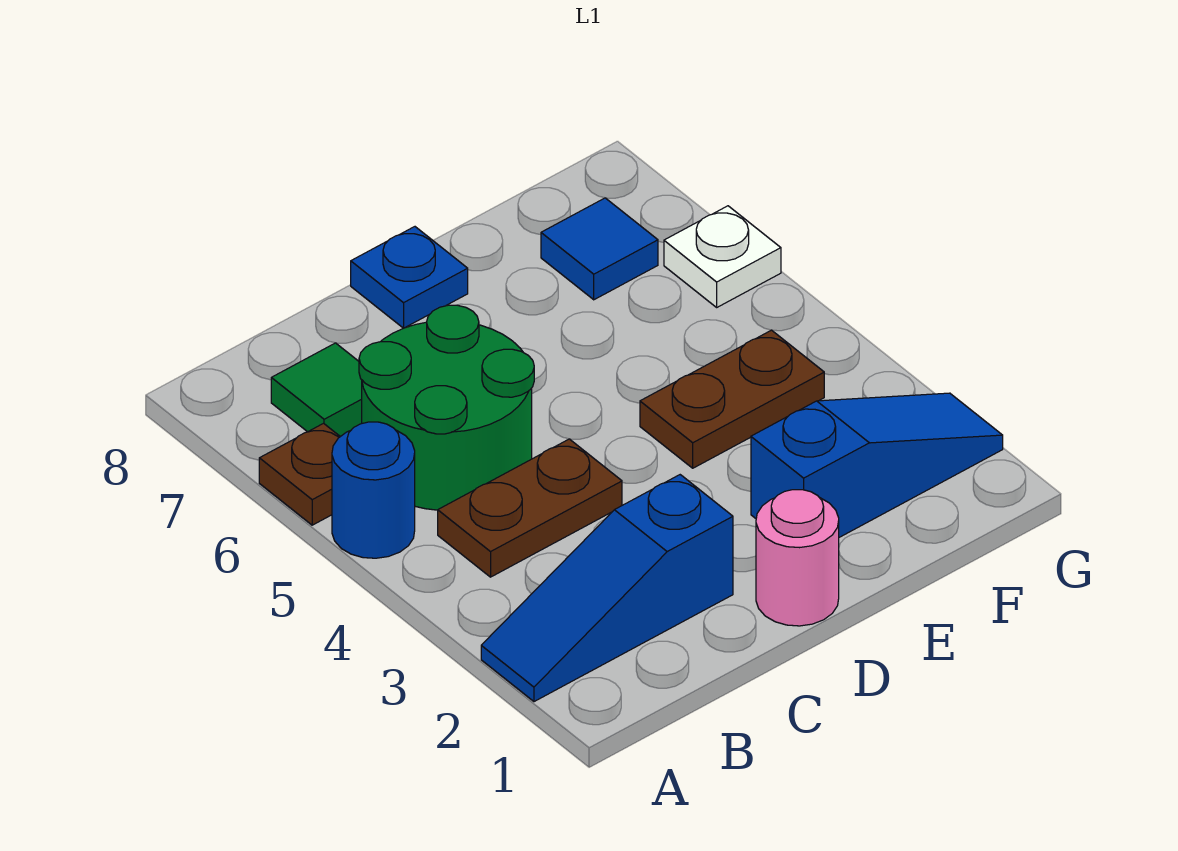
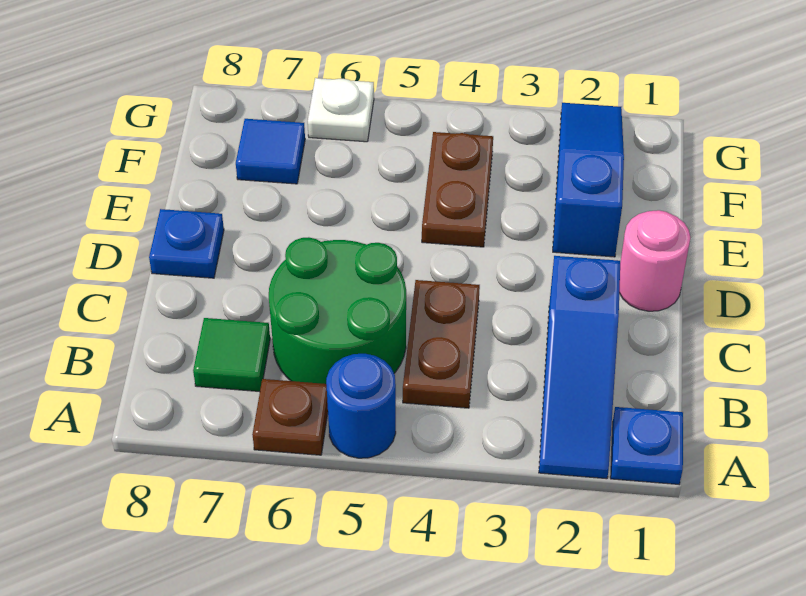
none -> blue 1x1 plate [611,407,683,484]

